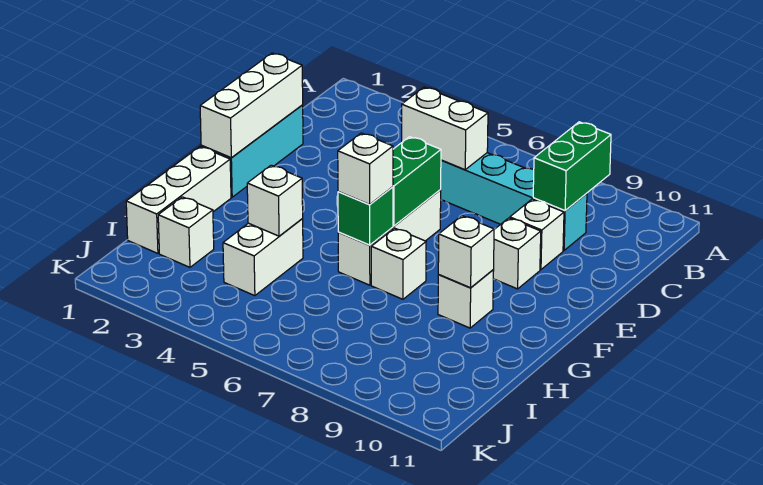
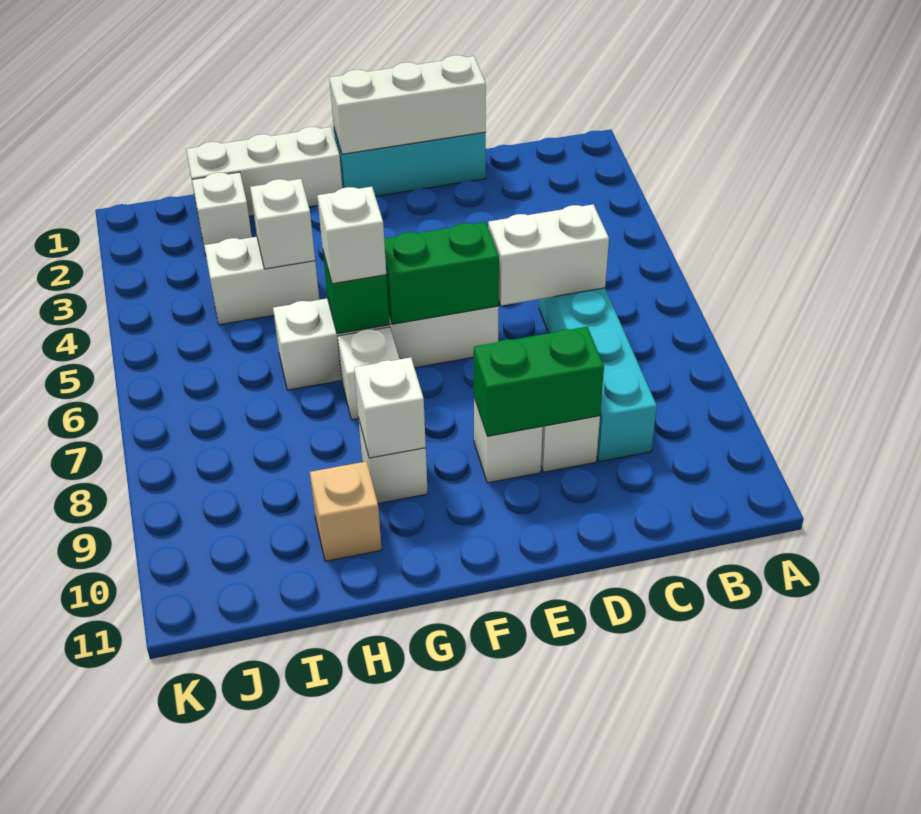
green 1x2 brick [533,122,611,211] -> green 1x2 brick moved to [474,327,604,436]
white 1x2 brick [402,87,488,170] -> white 1x2 brick turned to [488,204,609,306]
white 1x3 brick [338,190,441,285] -> white 1x4 brick [273,298,499,390]
none -> tan 1x1 brick [310,461,382,561]

